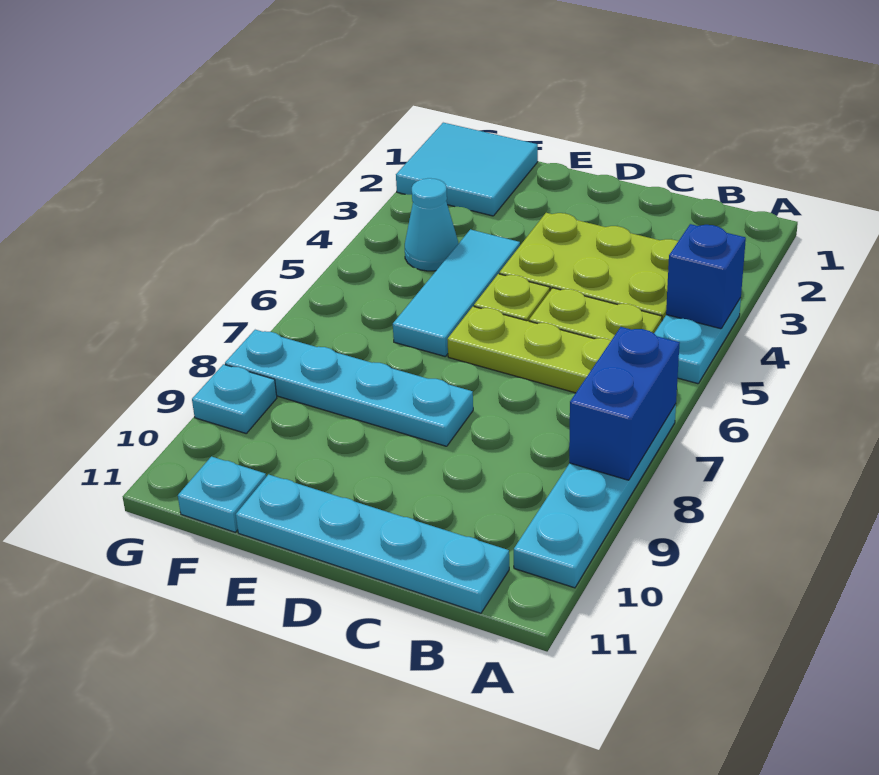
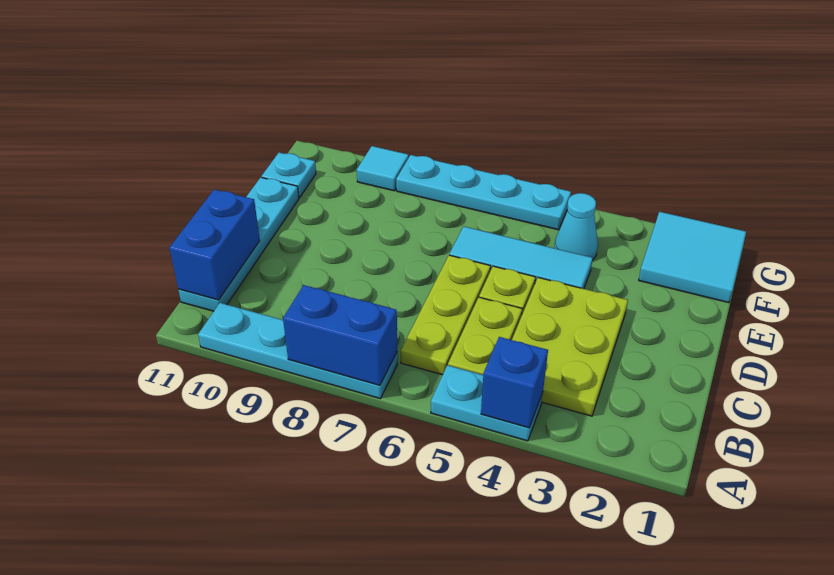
none -> blue 1x2 brick [170,189,260,300]
cyan 1x4 plate [225,330,473,446] -> cyan 1x4 plate turned to [396,155,571,230]
cyan 1x1 plate [192,364,277,433] -> cyan 1x1 tile [357,146,409,191]

